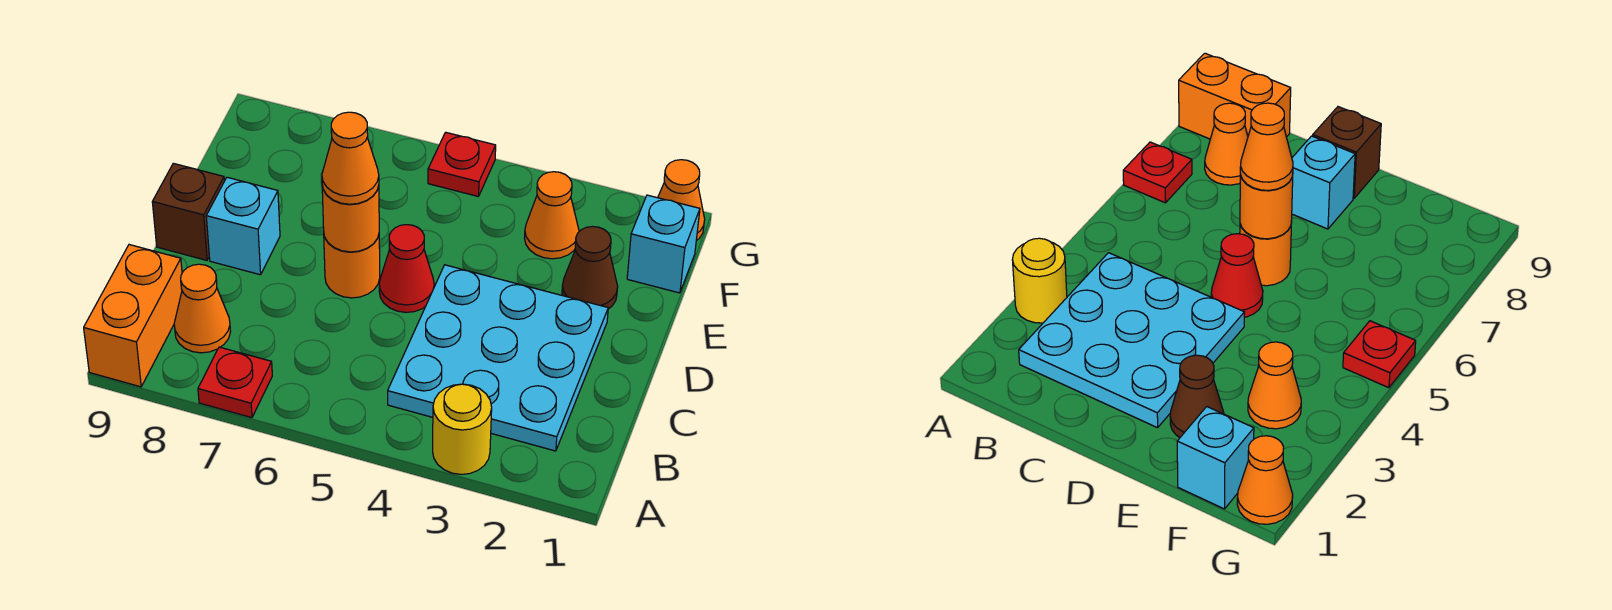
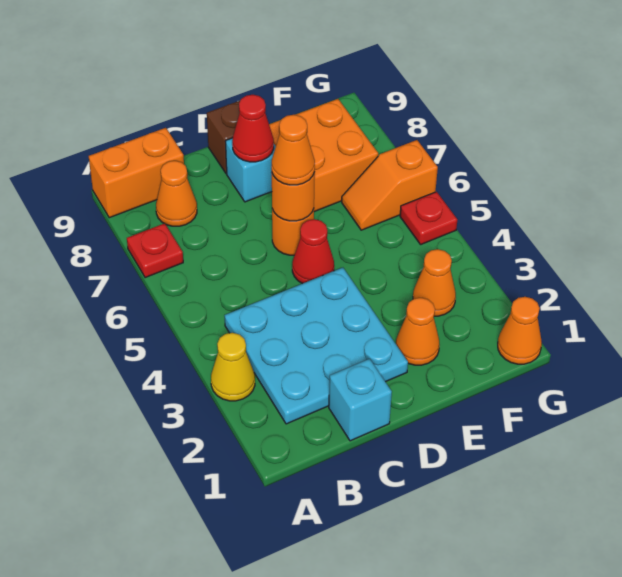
yellow 1x1 round brick [433,384,492,474] -> yellow 1x1 cone [211,333,255,401]
none -> red 1x1 cone [232,95,274,162]
brown 1x1 cone [562,227,618,309] -> orange 1x1 cone [396,298,439,365]
none -> orange 2x2 brick [269,99,378,212]
cyan 1x1 brick [627,195,700,293] -> cyan 1x1 brick moved to [329,359,392,441]
none -> orange 1x2 slope [342,140,438,230]

